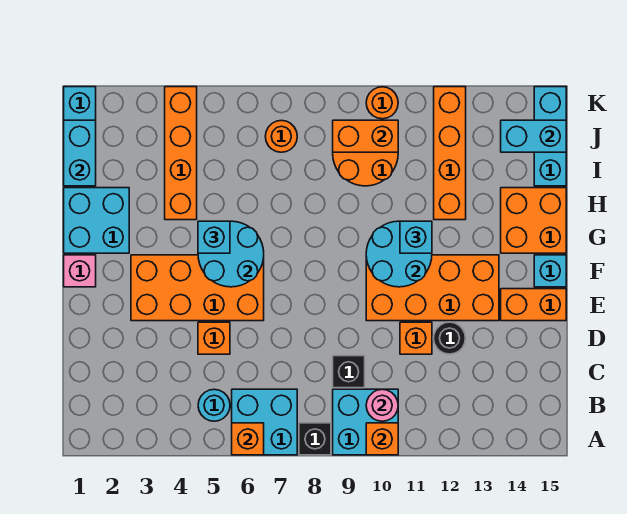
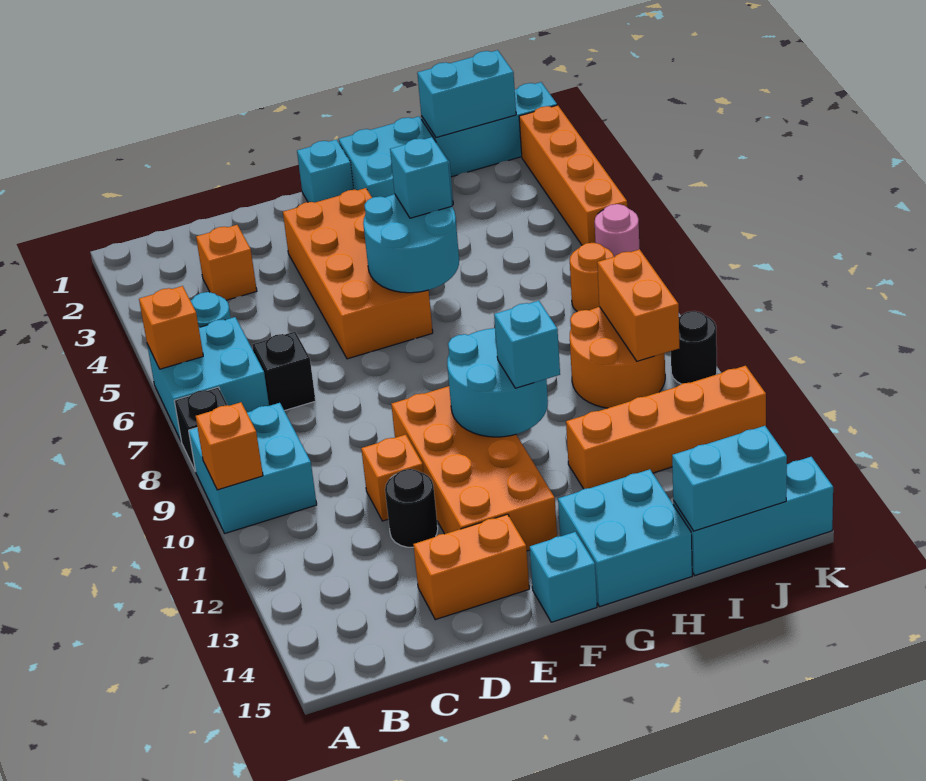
pink 1x1 round brick [366,389,398,421] -> pink 1x1 round brick moved to [595,204,639,257]
black 1x1 brick [333,356,365,388] -> black 1x1 brick moved to [252,332,316,411]
orange 1x1 brick [198,322,230,354] -> orange 1x1 brick moved to [196,225,257,300]
orange 1x2 brick [501,289,566,321] -> orange 1x2 brick turned to [413,514,529,620]
pink 1x1 brick [64,255,96,287] -> cyan 1x1 brick [297,139,354,202]
orange 2x2 brick [501,188,566,253] -> cyan 2x2 brick [558,469,692,607]
orange 1x4 brick [165,87,197,220] -> orange 1x4 brick turned to [519,105,627,245]
cyan 1x2 brick [501,120,566,152] -> cyan 1x2 brick turned to [672,426,787,531]
orange 1x1 round brick [366,87,398,119] -> black 1x1 round brick [671,311,717,384]

